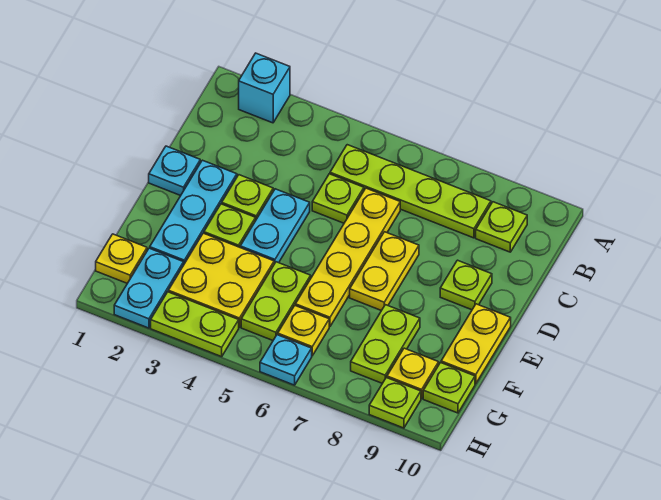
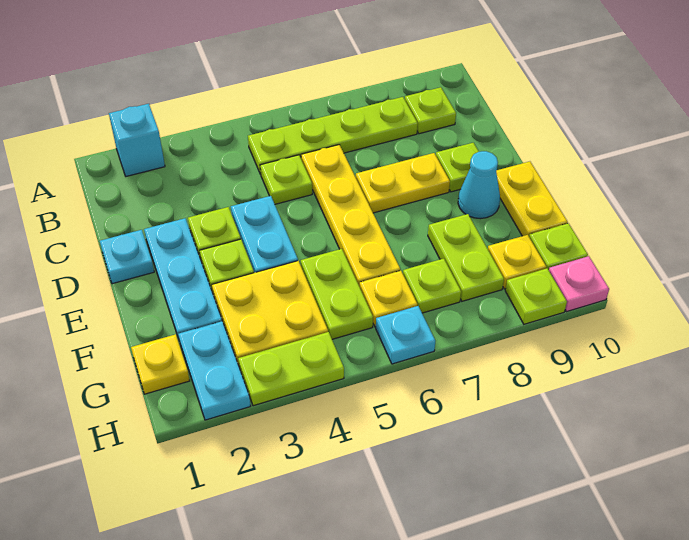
yellow 1x2 plate [350,232,419,311] -> yellow 1x2 plate turned to [356,153,450,213]
none -> cyan 1x1 cone [458,151,500,219]
none -> lime 1x1 plate [403,259,461,313]
none -> pink 1x1 plate [549,256,609,312]

